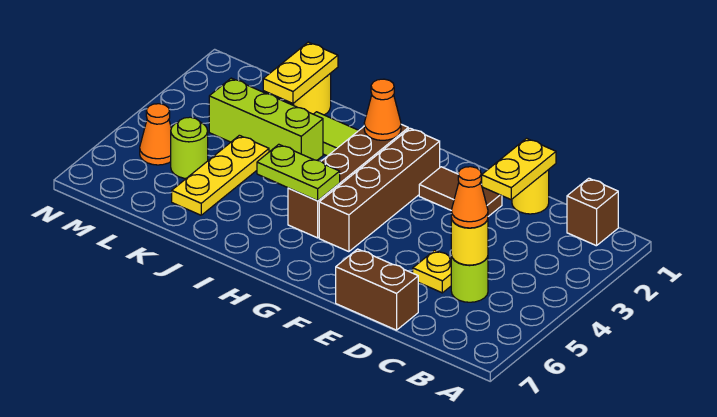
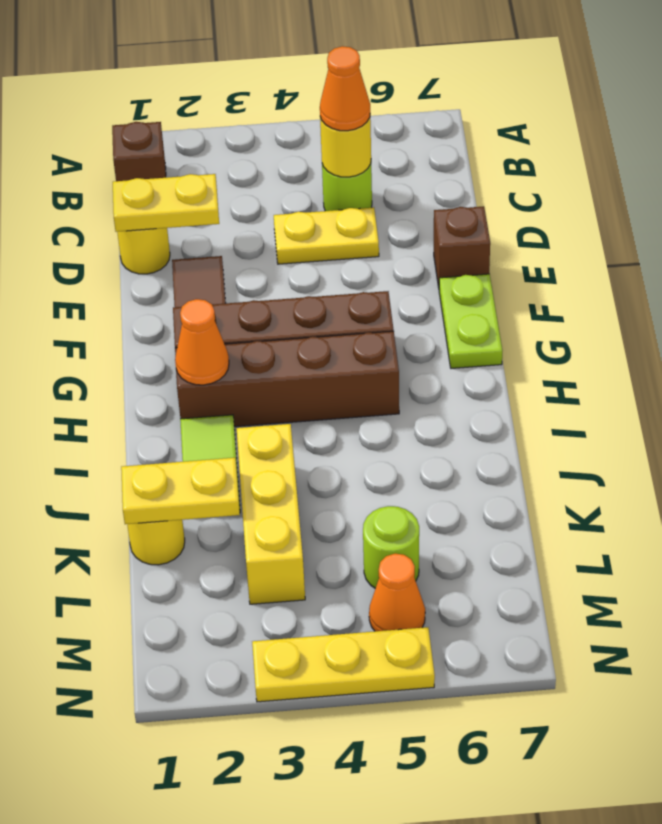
yellow 1x1 plate [413,250,451,293] -> yellow 1x2 plate [274,207,379,264]
brown 1x2 brick [336,249,418,330] -> brown 1x1 brick [434,206,490,288]
lime 1x2 plate [257,144,340,201] -> lime 1x2 plate moved to [439,274,502,368]
lime 1x3 brick [209,78,323,160] -> yellow 1x3 brick [237,424,305,604]
yellow 1x3 plate [172,135,269,215] -> yellow 1x3 plate moved to [252,627,435,702]

